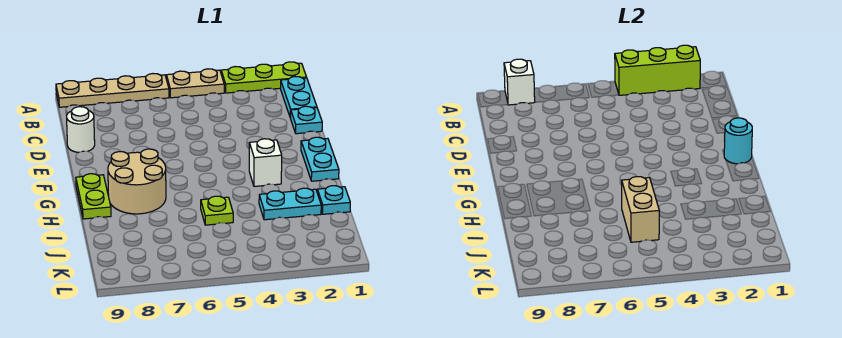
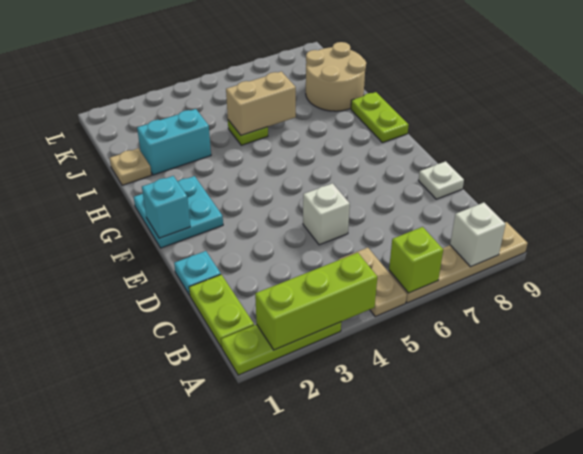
tan 1x2 plate [166,69,224,98] -> tan 1x2 plate turned to [338,248,407,317]
none -> lime 1x1 brick [389,227,443,293]
cyan 1x2 plate [281,77,317,118] -> lime 1x2 plate [189,275,254,347]
white 1x1 round brick [67,107,95,152] -> white 1x1 plate [418,161,464,199]
cyan 1x2 plate [301,137,339,181] -> cyan 2x2 plate [134,176,223,248]
cyan 1x1 round brick [724,118,752,164] -> cyan 1x1 brick [142,176,190,238]
white 1x1 brick [249,139,282,186] -> white 1x1 brick moved to [303,183,350,245]
tan 2x2 round brick [108,149,166,214] -> tan 2x2 round brick moved to [306,42,366,111]
cyan 1x1 plate [317,186,350,214] -> tan 1x1 plate [110,148,151,185]
cyan 1x2 plate [259,188,321,220] -> cyan 1x2 brick [137,109,211,175]
tan 1x2 brick [622,177,659,242] -> tan 1x2 brick turned to [226,71,296,135]

